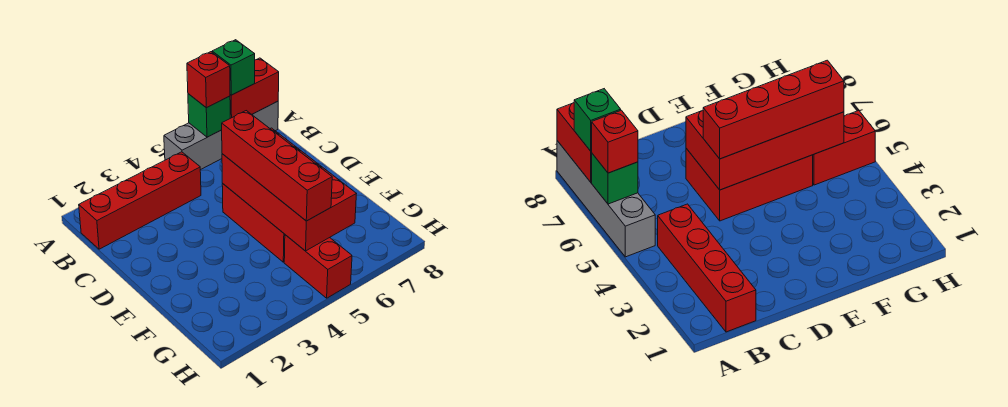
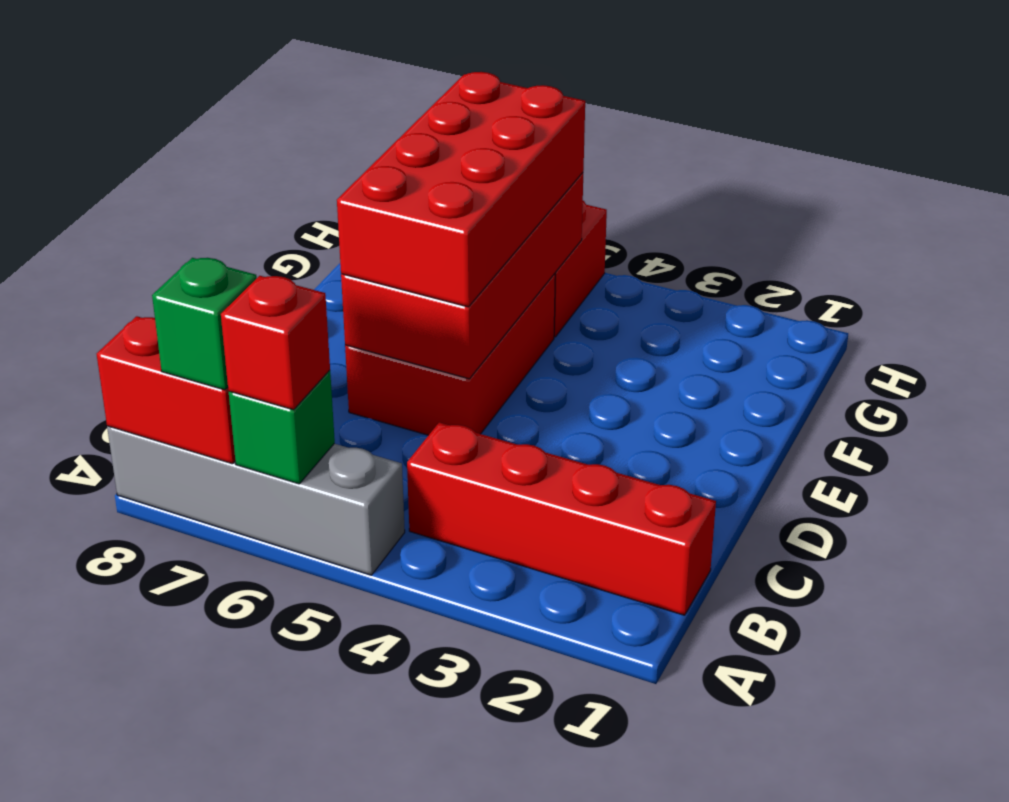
red 1x4 brick [222,111,332,221] -> red 2x4 brick [337,72,585,307]

